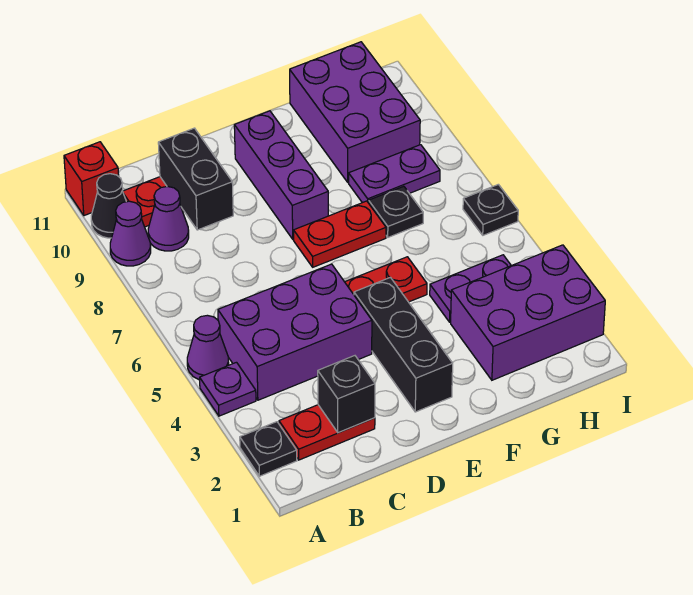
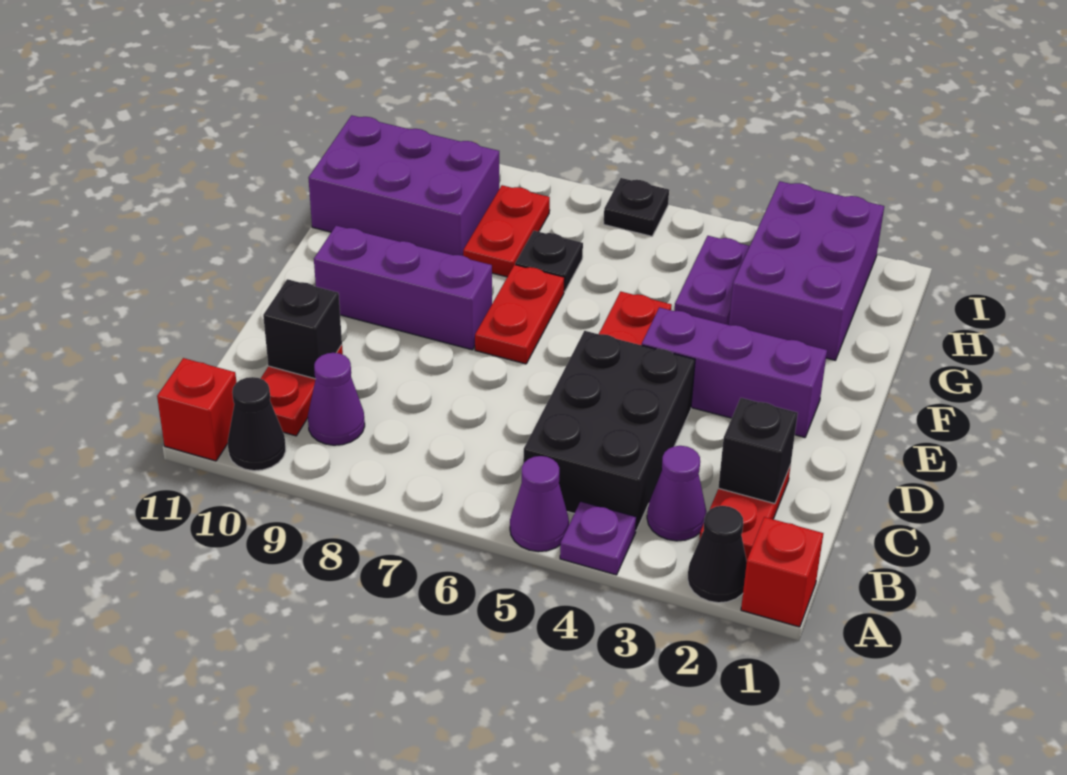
none -> red 1x1 brick [741,517,823,627]
black 1x1 plate [240,422,297,476] -> black 1x1 cone [688,506,747,603]
purple 1x1 cone [110,201,151,266] -> purple 1x1 cone moved to [647,446,707,541]
purple 2x3 brick [218,264,372,400] -> black 2x3 brick [523,331,695,530]
black 1x2 brick [158,128,233,230] -> black 1x1 brick [263,279,342,379]
black 1x3 brick [354,277,453,412] -> purple 1x3 brick [642,307,827,437]
purple 1x2 plate [349,145,440,203] -> red 1x2 plate [463,185,550,277]

